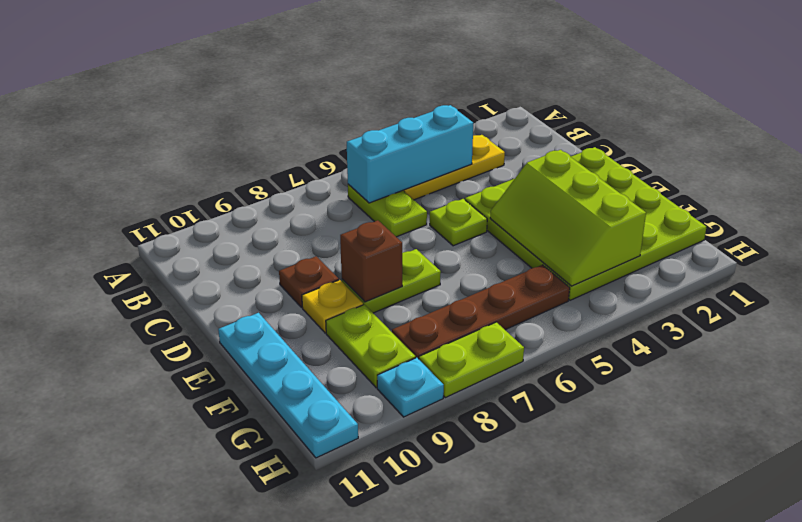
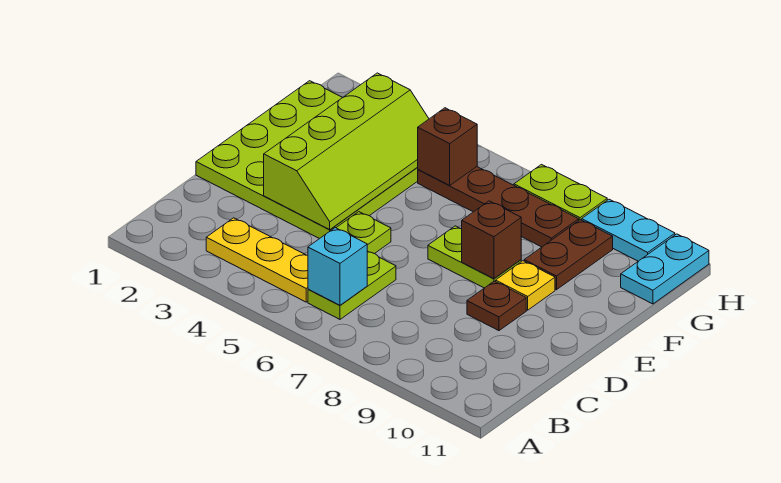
cyan 1x3 brick [347,105,473,203] -> cyan 1x1 brick [308,228,367,305]
lime 2x3 slope [490,150,646,286] -> lime 2x4 slope [264,73,429,229]
cyan 1x4 plate [218,313,358,458] -> cyan 1x2 plate [621,234,709,304]
lime 1x2 plate [326,305,416,388] -> brown 1x2 plate [524,220,613,290]
none -> brown 1x1 brick [418,108,477,186]
cyan 1x1 plate [377,358,444,417] -> cyan 1x2 plate [582,199,675,261]

